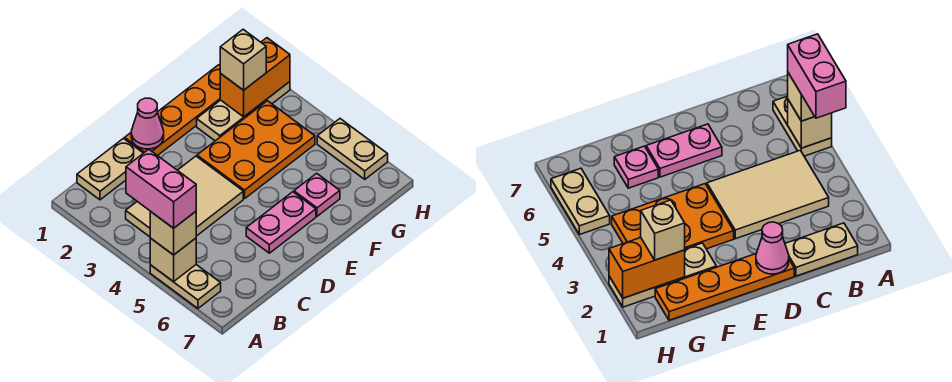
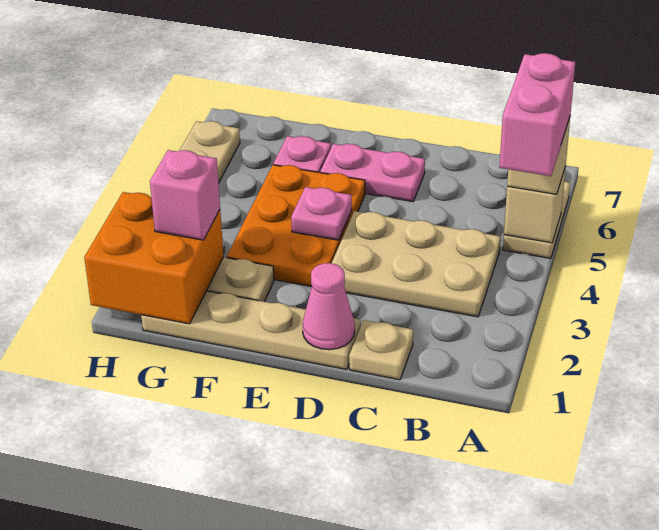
tan 1x2 plate [77,138,143,200] -> tan 1x1 plate [349,320,413,380]
tan 2x3 tile [126,156,243,237] -> tan 2x3 plate [332,211,501,317]
orange 1x4 plate [125,65,220,156] -> tan 1x4 plate [141,291,361,370]
orange 2x3 plate [197,101,315,199] -> orange 2x3 plate turned to [227,165,365,287]
none -> pink 1x1 plate [291,187,352,240]
orange 1x2 brick [220,38,290,117] -> orange 2x2 brick [84,192,224,324]
tan 1x1 brick [220,29,266,90] -> pink 1x1 brick [150,150,220,240]

